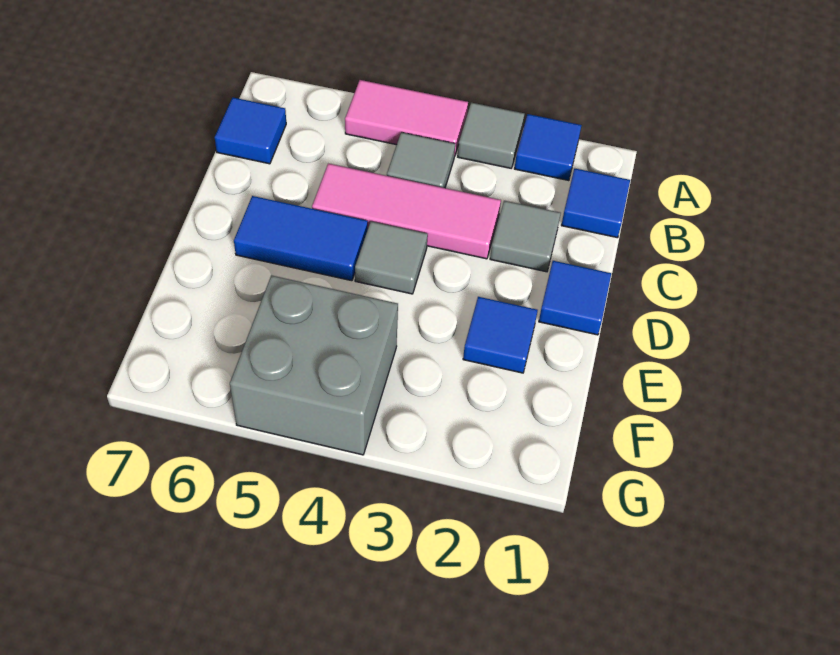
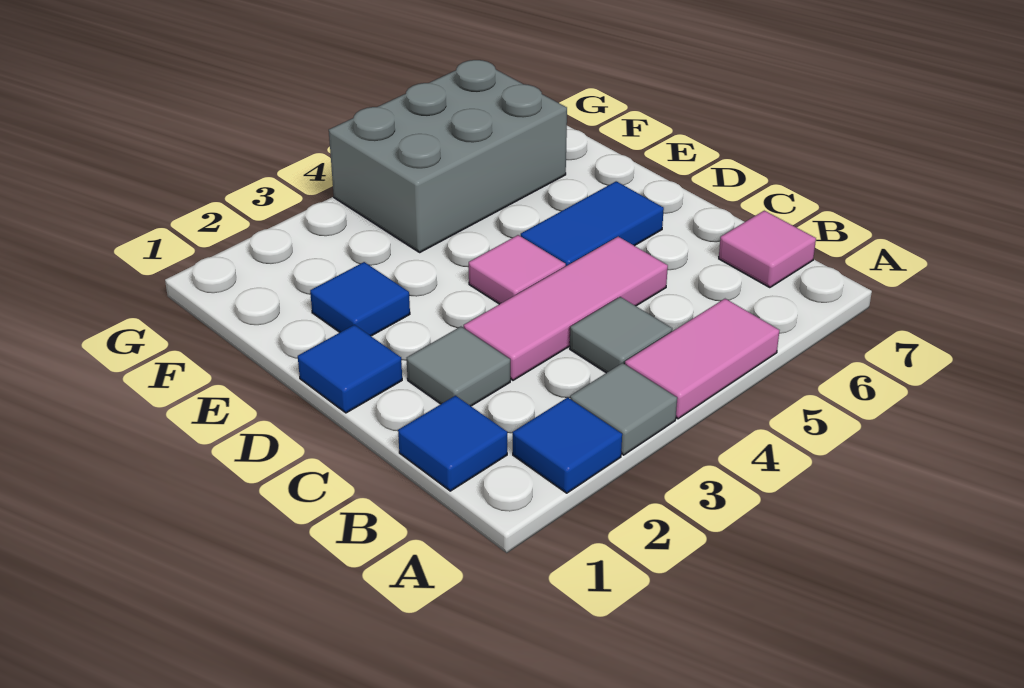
blue 1x1 tile [215,97,286,164] -> pink 1x1 tile [719,211,816,288]
grey 1x1 tile [355,222,428,294] -> pink 1x1 tile [469,235,566,304]
grey 2x2 brick [230,275,398,455] -> grey 2x3 brick [329,60,567,252]

